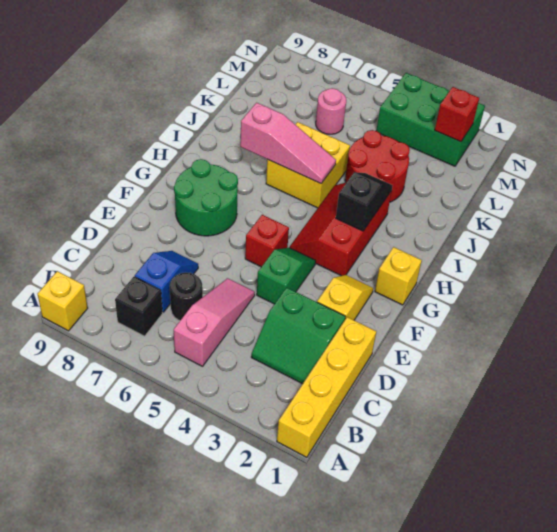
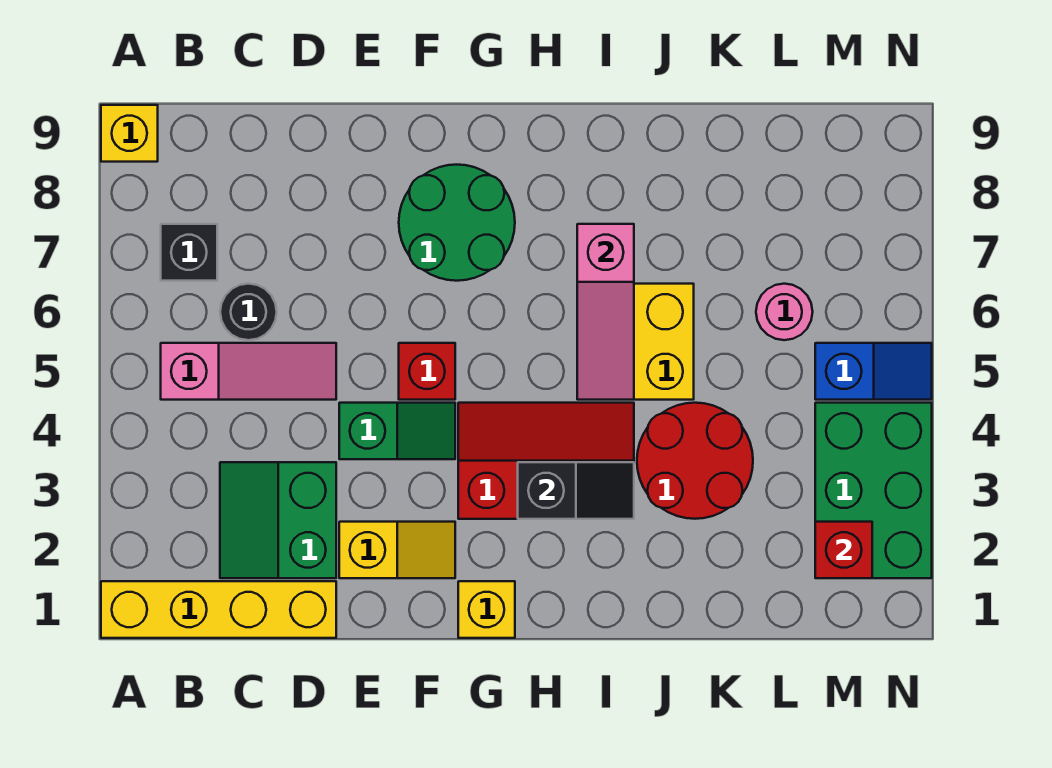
blue 1x2 slope [135,251,198,312] -> blue 1x2 slope moved to [815,343,932,400]

